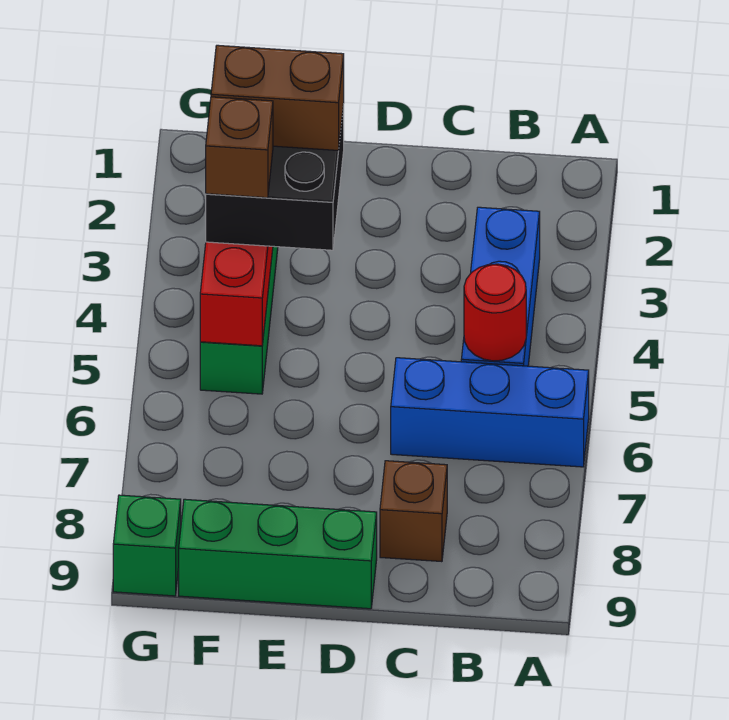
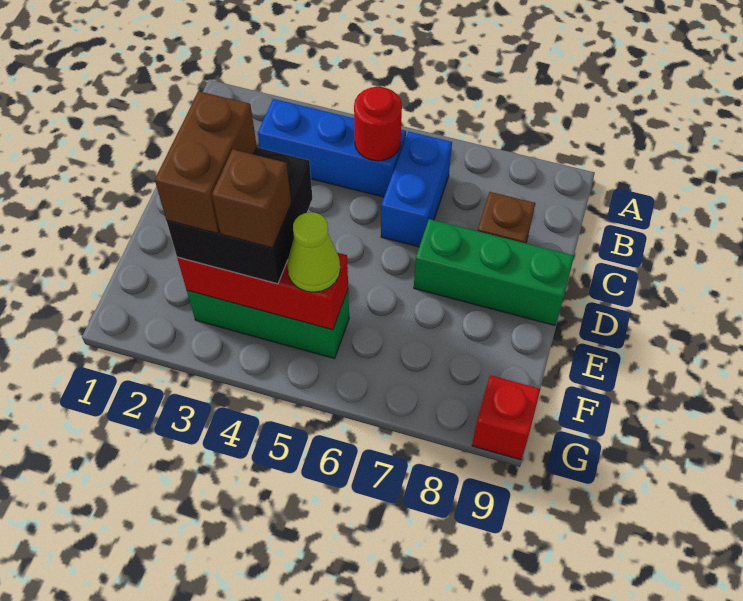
blue 1x3 brick [391,358,589,467] -> blue 1x2 brick [381,131,452,247]
green 1x3 brick [179,499,377,609] -> green 1x3 brick turned to [414,219,574,325]
none -> lime 1x1 cone [287,212,340,292]
green 1x1 brick [113,495,181,596] -> red 1x1 brick [472,375,540,460]

